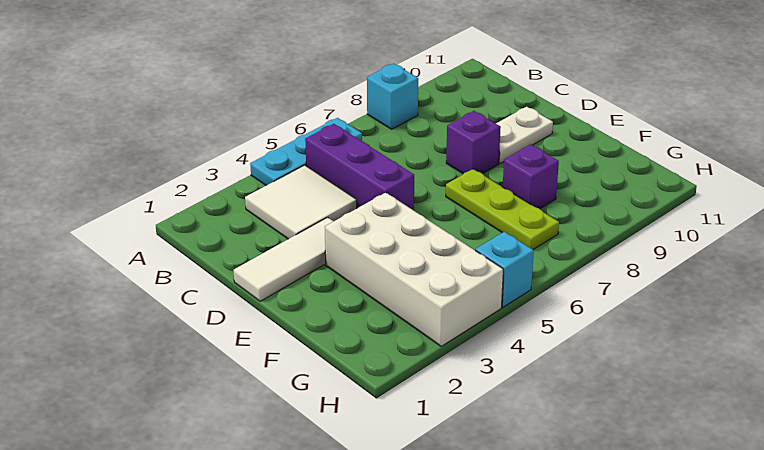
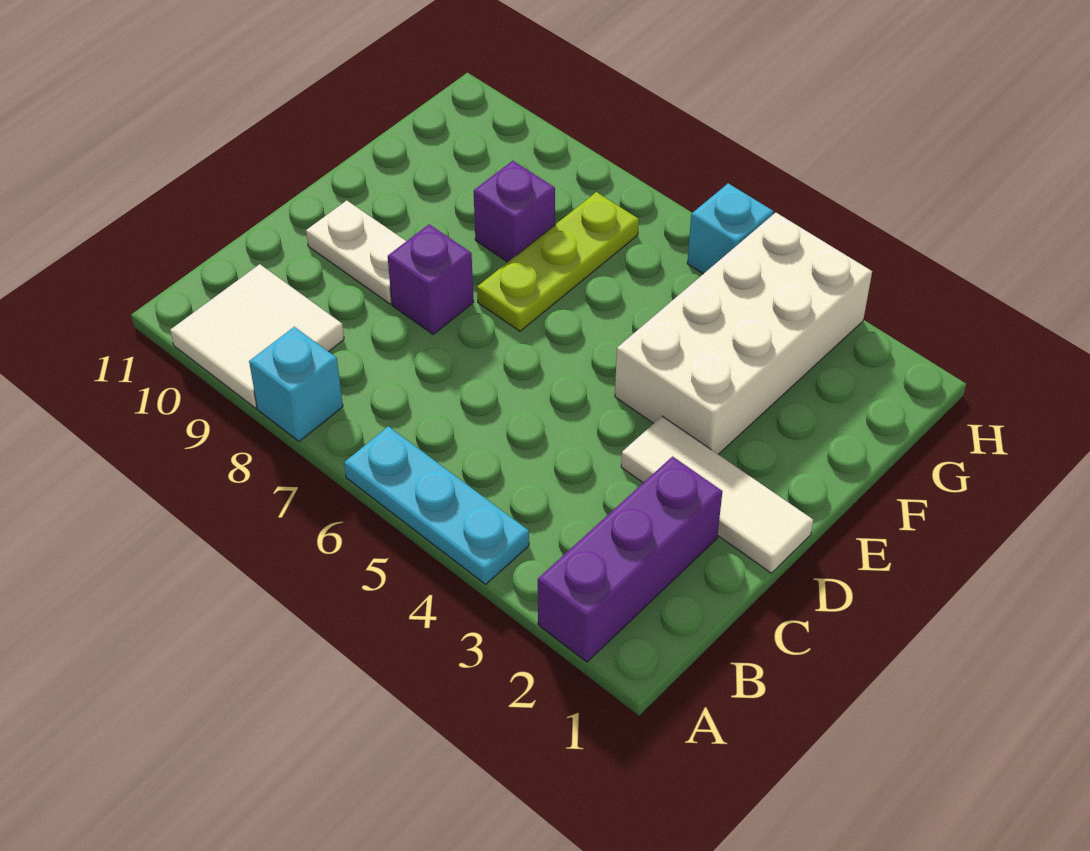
white 2x2 tile [245,165,357,239] -> white 2x2 tile moved to [170,264,344,408]
purple 1x3 brick [305,124,414,210] -> purple 1x3 brick moved to [538,457,722,662]

